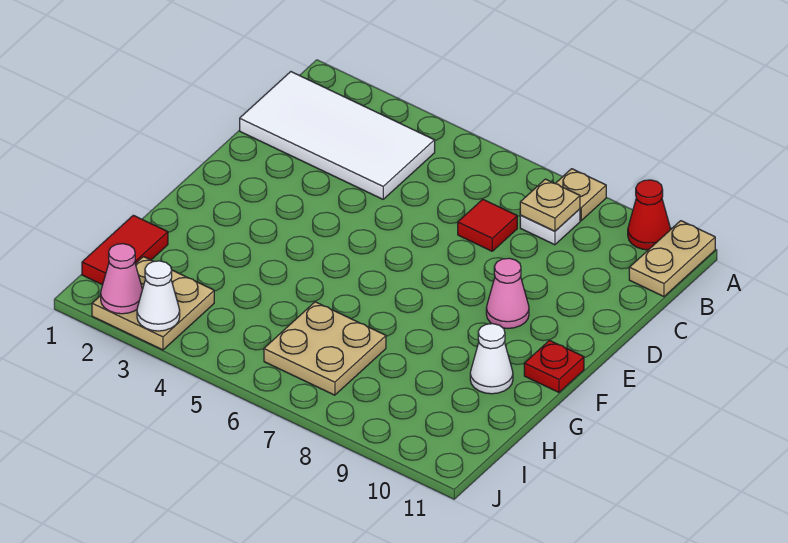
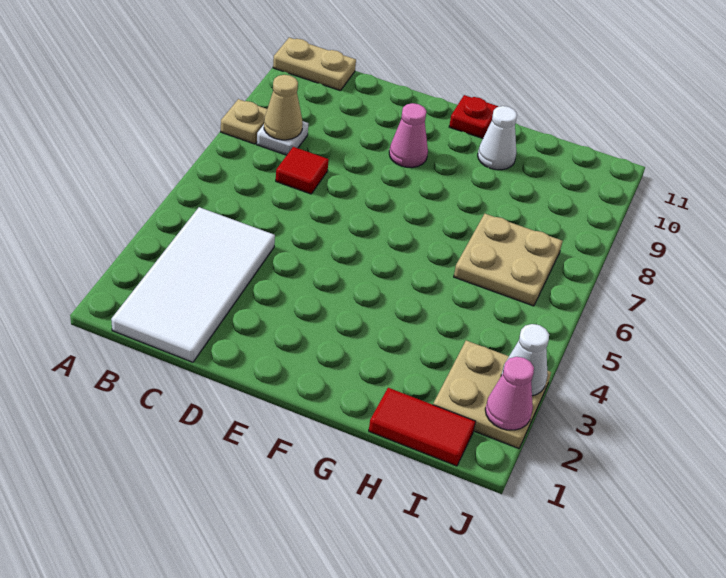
red 1x1 cone [628,180,671,250] -> none
tan 1x1 plate [520,179,580,231] -> tan 1x1 cone [264,75,303,140]

